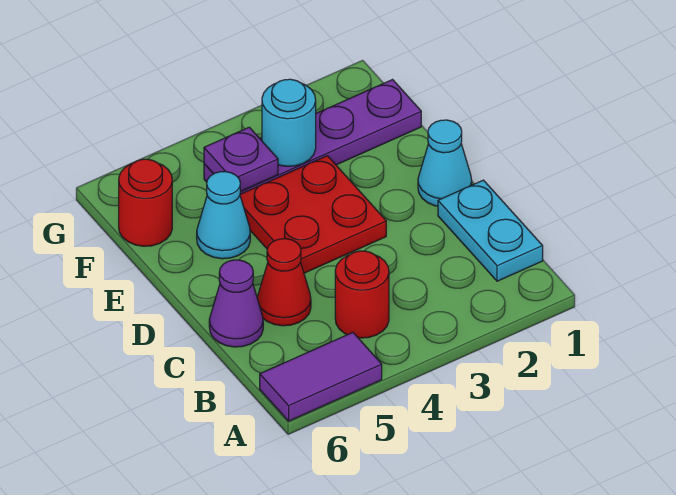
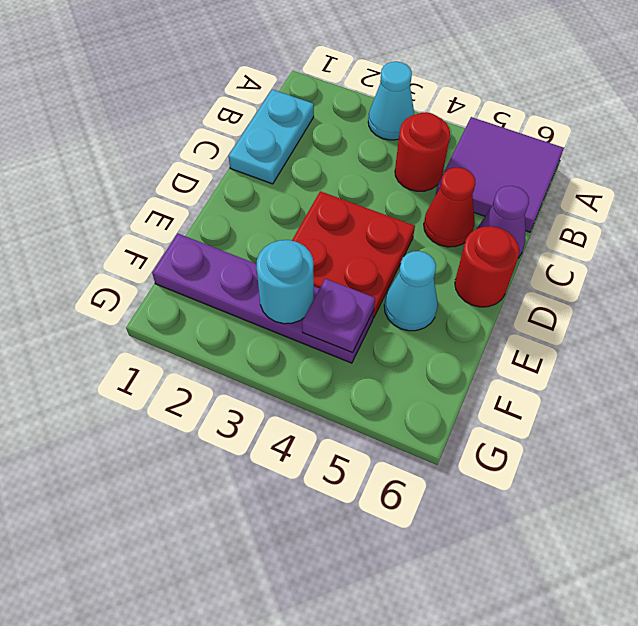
purple 1x2 tile [260,332,382,421] -> purple 2x2 tile [435,117,564,232]
cyan 1x1 cone [418,120,472,206] -> cyan 1x1 cone moved to [368,62,414,140]
red 1x1 round brick [119,159,172,246] -> red 1x1 round brick moved to [455,226,519,307]

